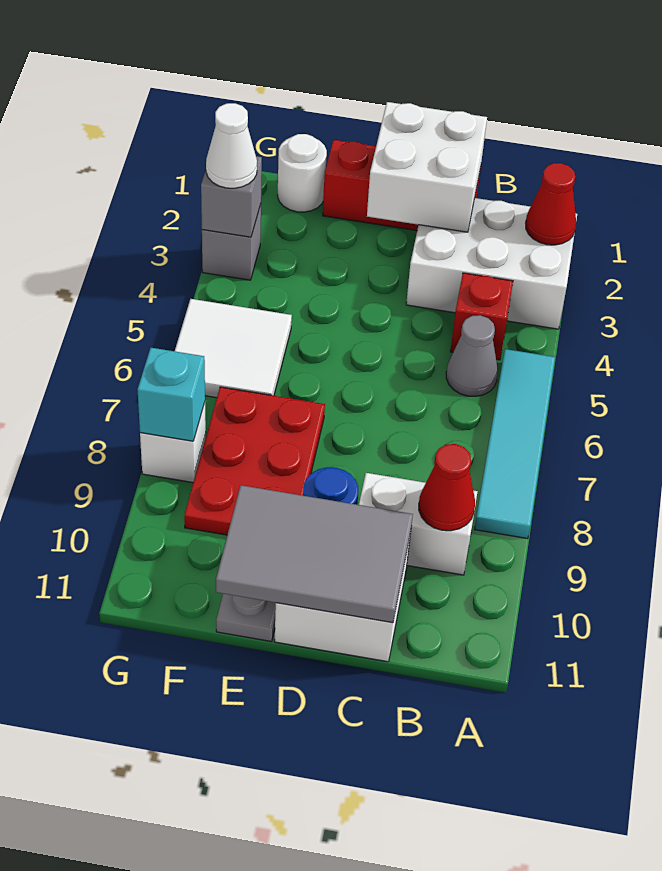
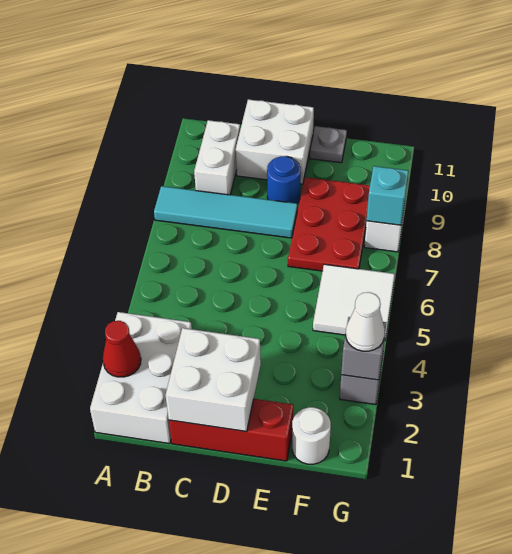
white 2x3 brick [406,198,577,329] -> white 2x3 brick turned to [90,312,192,444]
cyan 1x4 tile [475,349,555,539] -> cyan 1x4 tile turned to [154,186,297,238]
red 1x1 brick [450,273,513,360] -> none
grey 1x1 cone [446,315,498,396] -> none
white 1x2 brick [359,473,478,575] -> white 1x2 brick turned to [194,120,240,195]
red 1x1 cone [419,444,475,531] -> none
grey 2x3 tile [216,485,413,623] -> none

